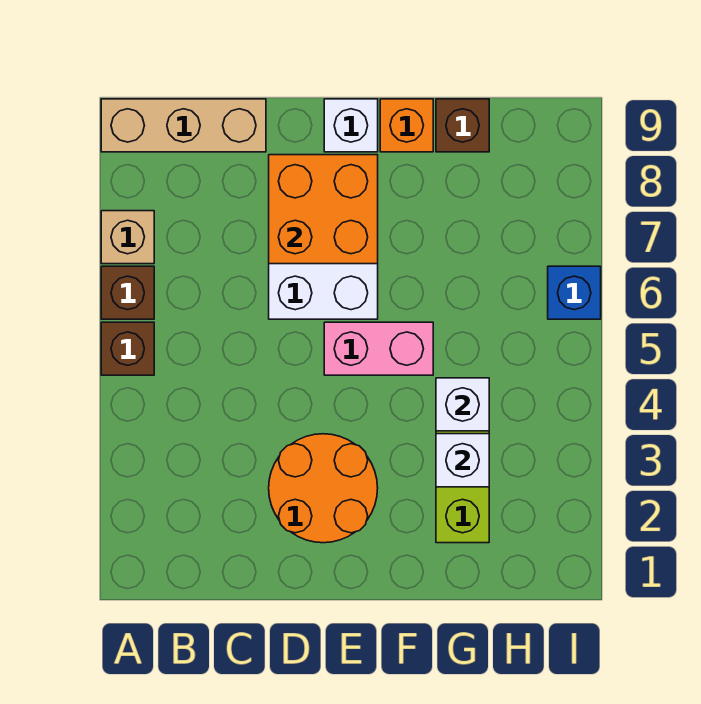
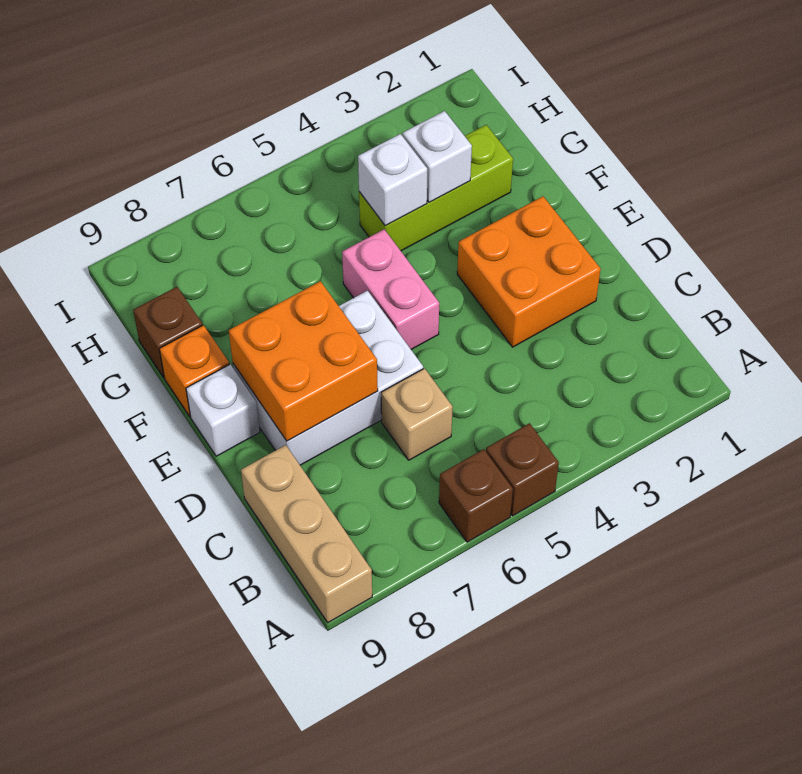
tan 1x1 brick [101,211,154,264] -> tan 1x1 brick moved to [381,368,453,460]
orange 2x2 round brick [269,434,378,543] -> orange 2x2 brick [457,196,601,347]
blue 1x1 brick [548,266,601,319] -> none

